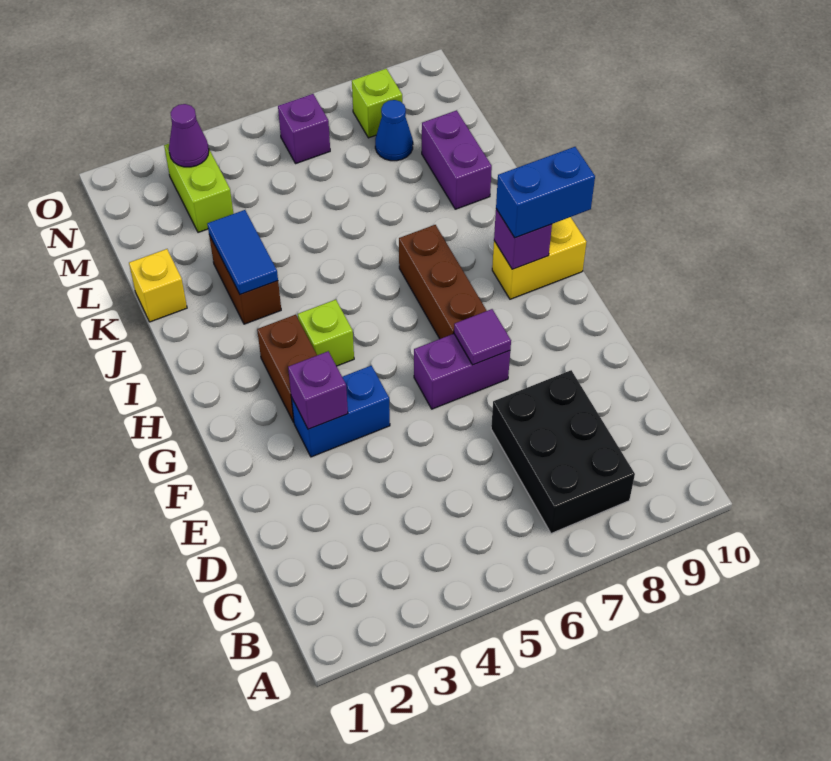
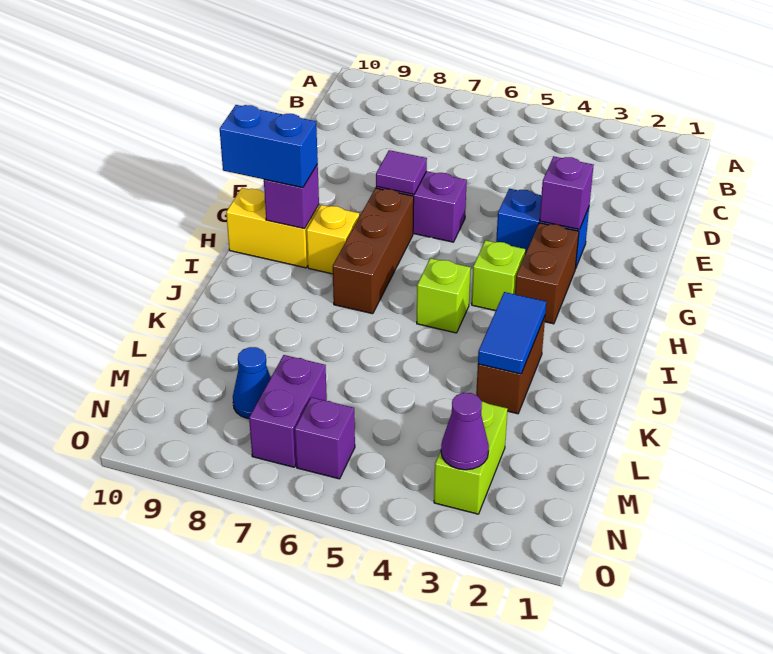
black 2x3 brick [491,370,635,533] -> none
yellow 1x1 brick [129,249,187,322] -> yellow 1x1 brick moved to [307,205,359,274]
purple 1x2 brick [422,110,492,209] -> purple 1x2 brick moved to [249,355,327,467]
lime 1x1 brick [352,69,402,138] -> lime 1x1 brick moved to [417,258,471,333]

